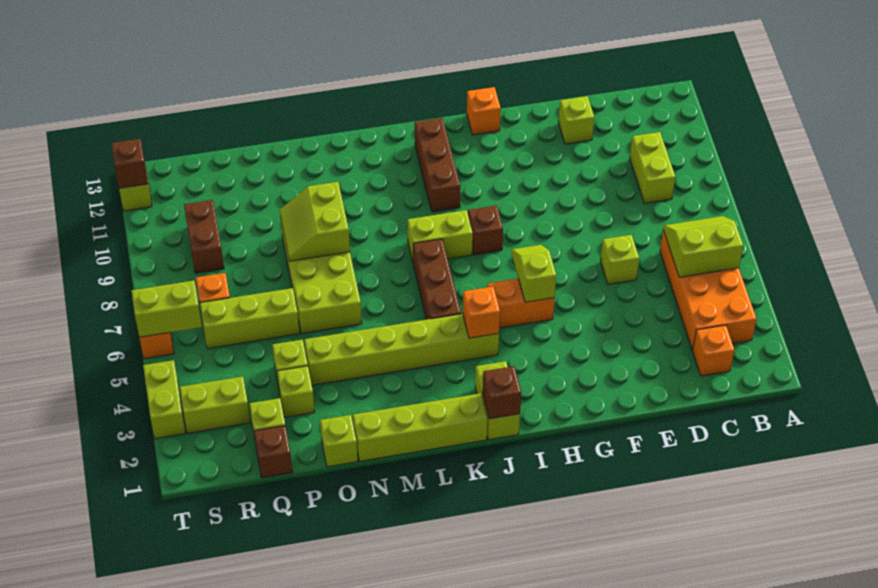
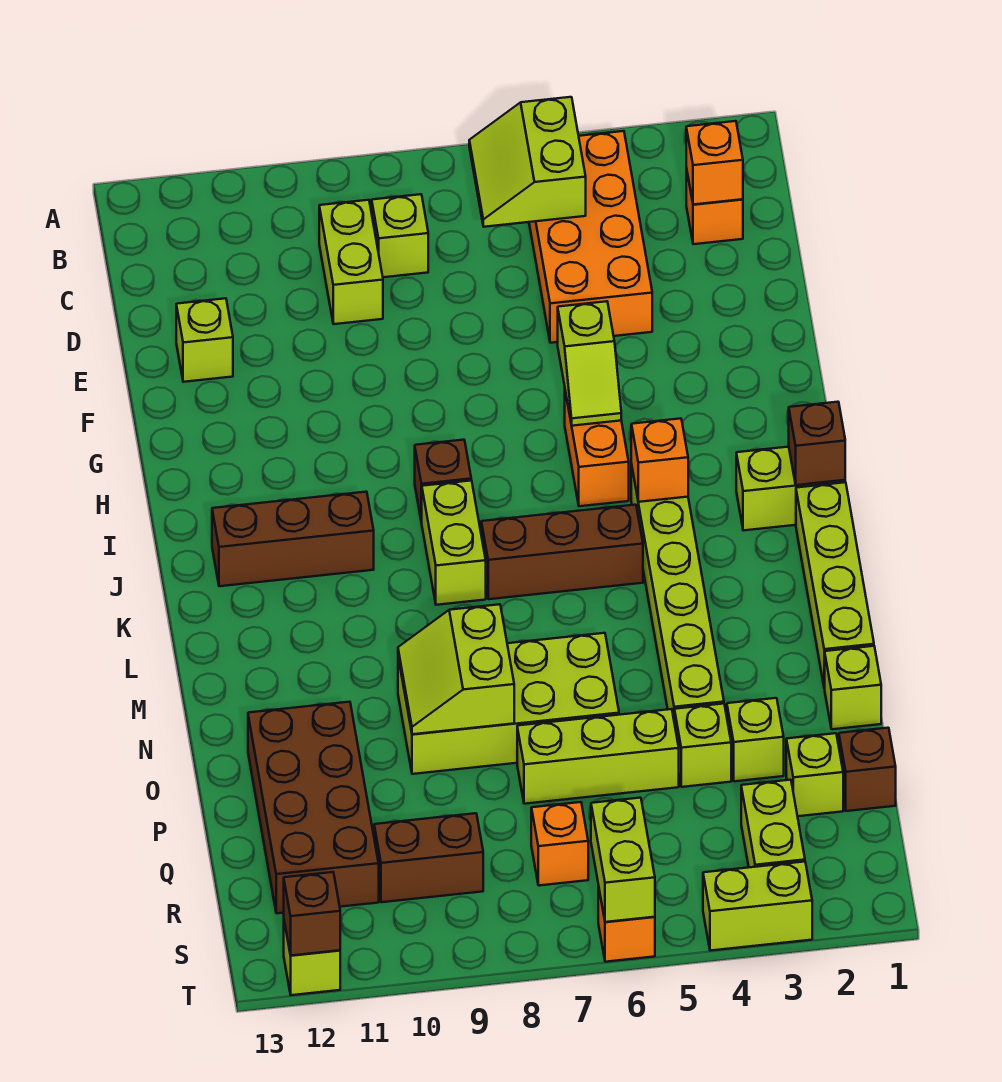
orange 2x4 brick [660,230,757,350] -> orange 2x4 brick turned to [529,131,652,343]
lime 1x2 brick [630,132,675,203] -> lime 1x2 brick turned to [319,200,383,324]
lime 1x1 brick [601,235,639,284] -> lime 1x1 brick moved to [372,194,428,277]
lime 1x2 slope [512,245,556,302] -> lime 1x2 slope turned to [558,301,621,426]
orange 1x1 brick [467,87,501,135] -> orange 1x1 brick moved to [686,121,743,205]
lime 2x2 slope [280,182,350,261] -> lime 2x2 slope turned to [398,604,514,734]
none -> brown 2x4 brick [248,702,379,913]
lime 1x3 brick [200,288,300,349] -> lime 1x3 brick turned to [517,709,679,804]

